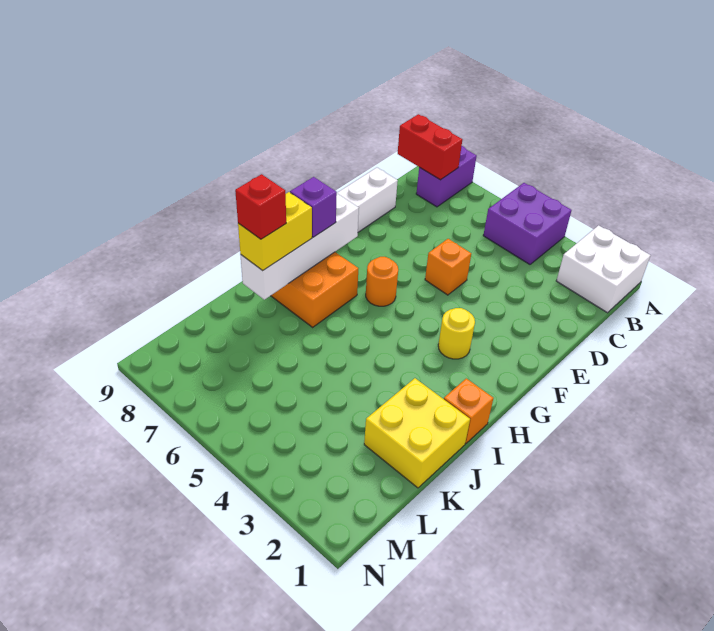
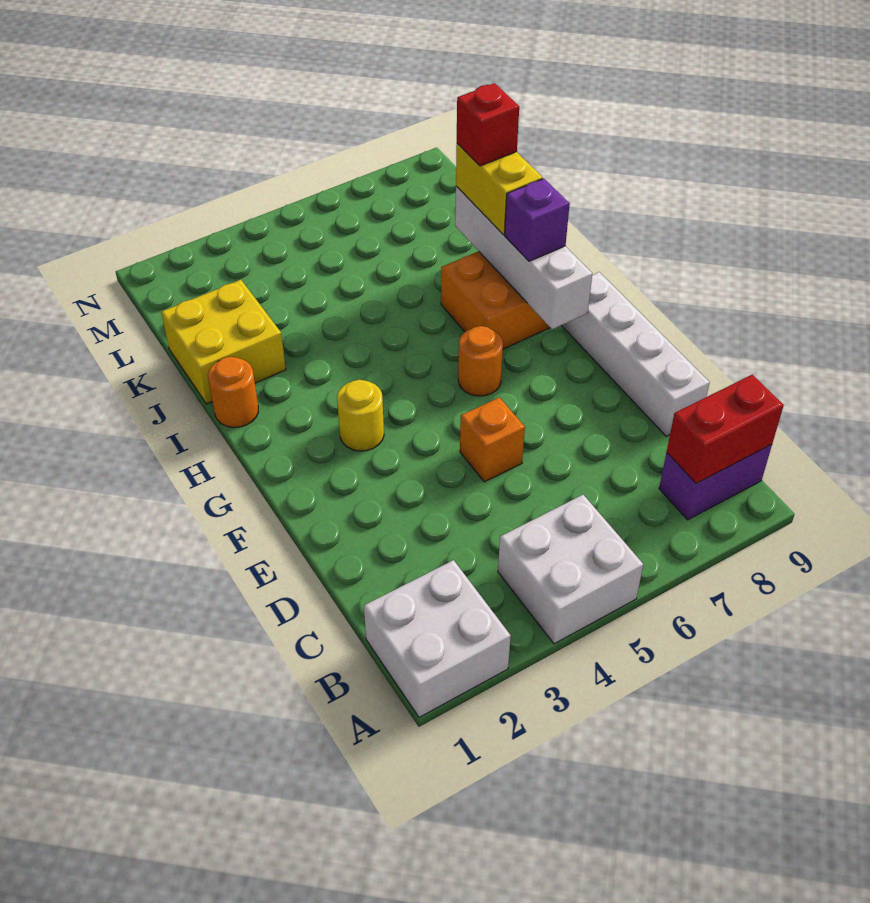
purple 2x2 brick [483,183,572,264] -> white 2x2 brick [498,495,643,644]
purple 1x2 brick [416,146,477,207] -> purple 1x2 brick turned to [659,445,772,520]
orange 1x1 brick [444,378,493,443] -> orange 1x1 round brick [208,357,258,427]

